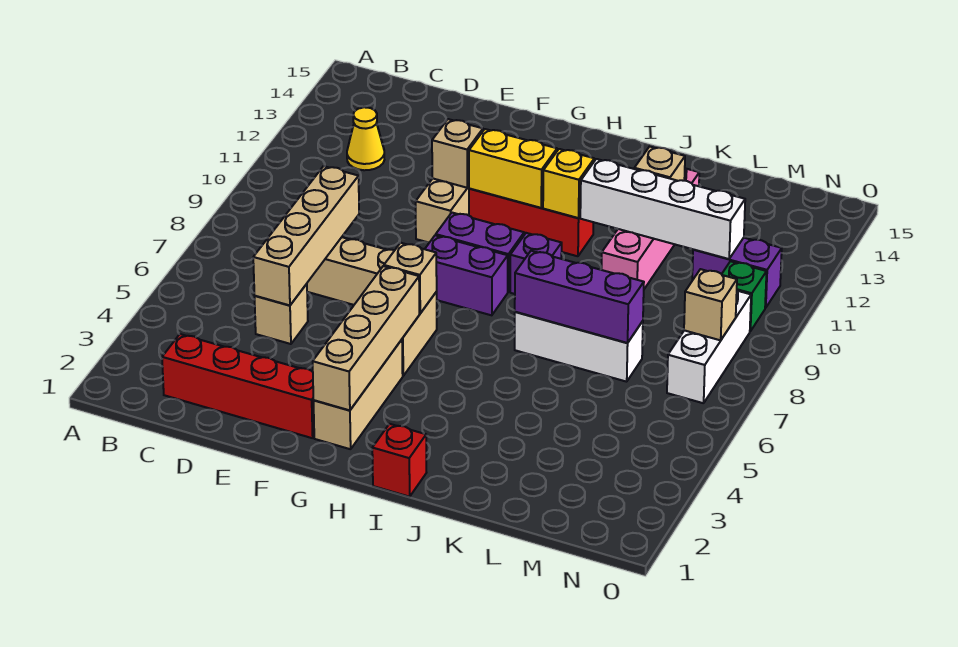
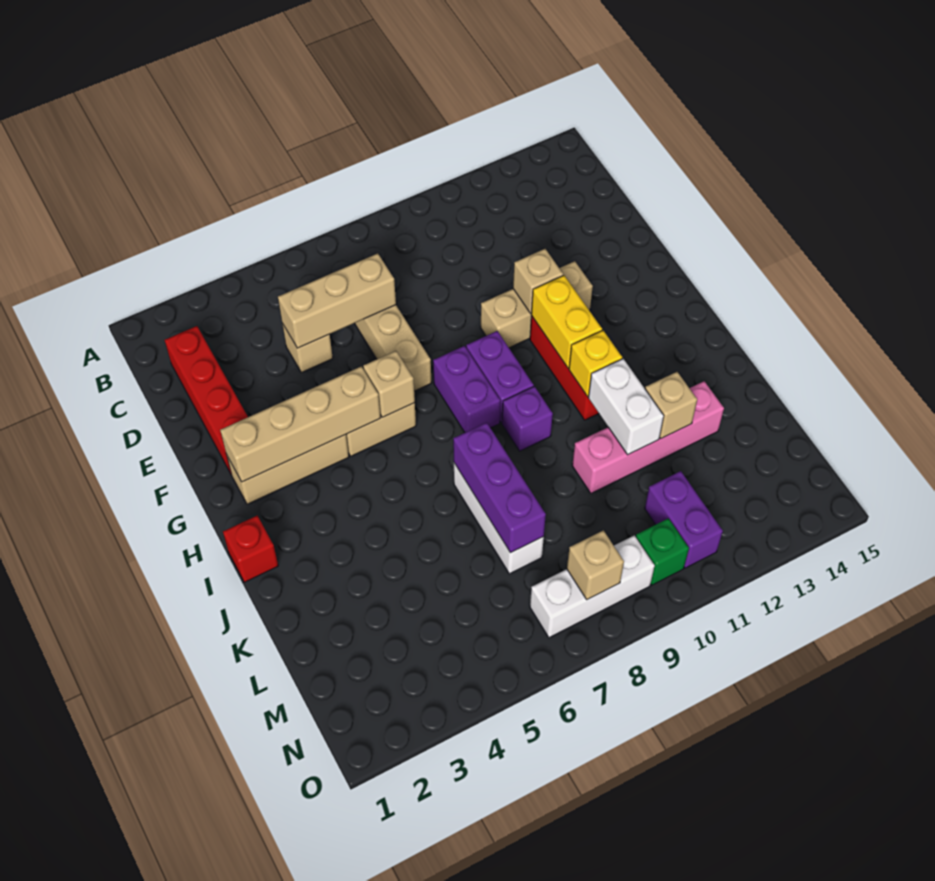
yellow 1x1 cone [347,107,384,170] -> none
tan 1x4 brick [253,166,359,306] -> tan 1x3 brick [278,253,396,348]
white 1x4 brick [580,159,745,259] -> white 1x2 brick [588,359,664,455]

